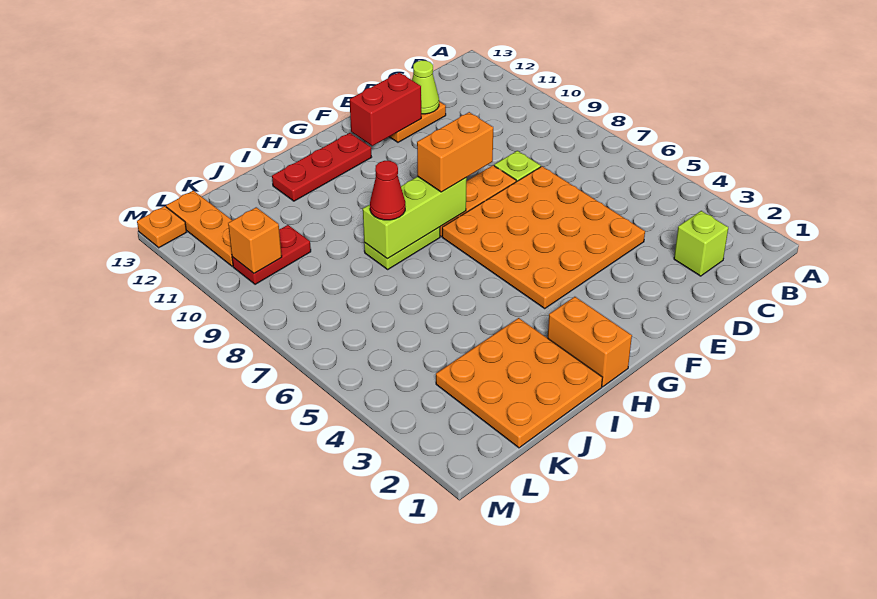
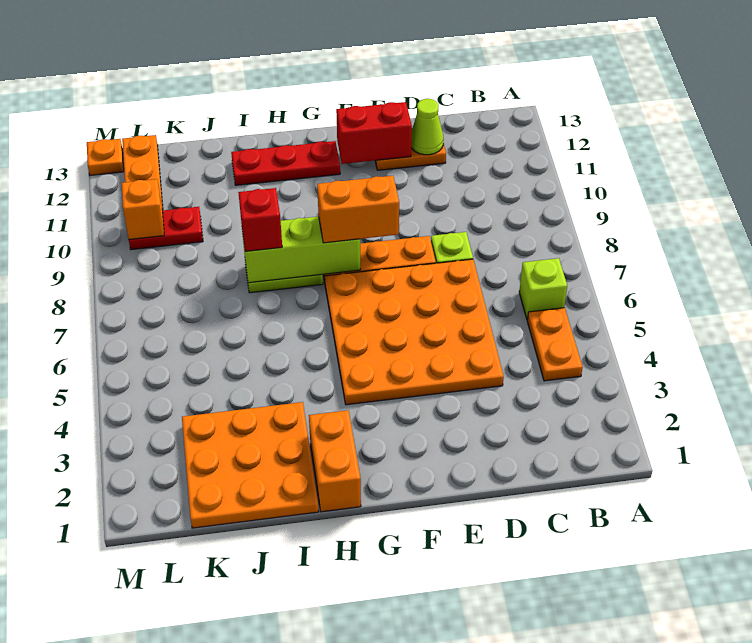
none -> orange 1x2 plate [527,308,583,381]
lime 1x1 brick [674,211,728,276] -> lime 1x1 brick moved to [519,258,567,320]
red 1x1 cone [370,161,405,220] -> red 1x1 brick [238,188,282,252]

